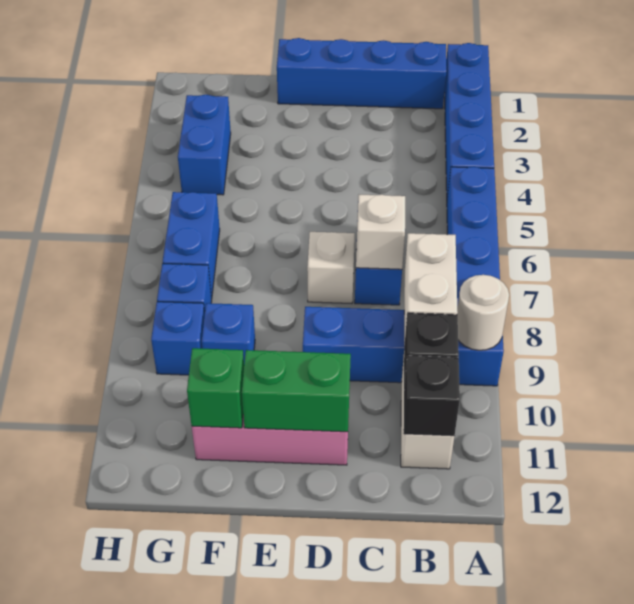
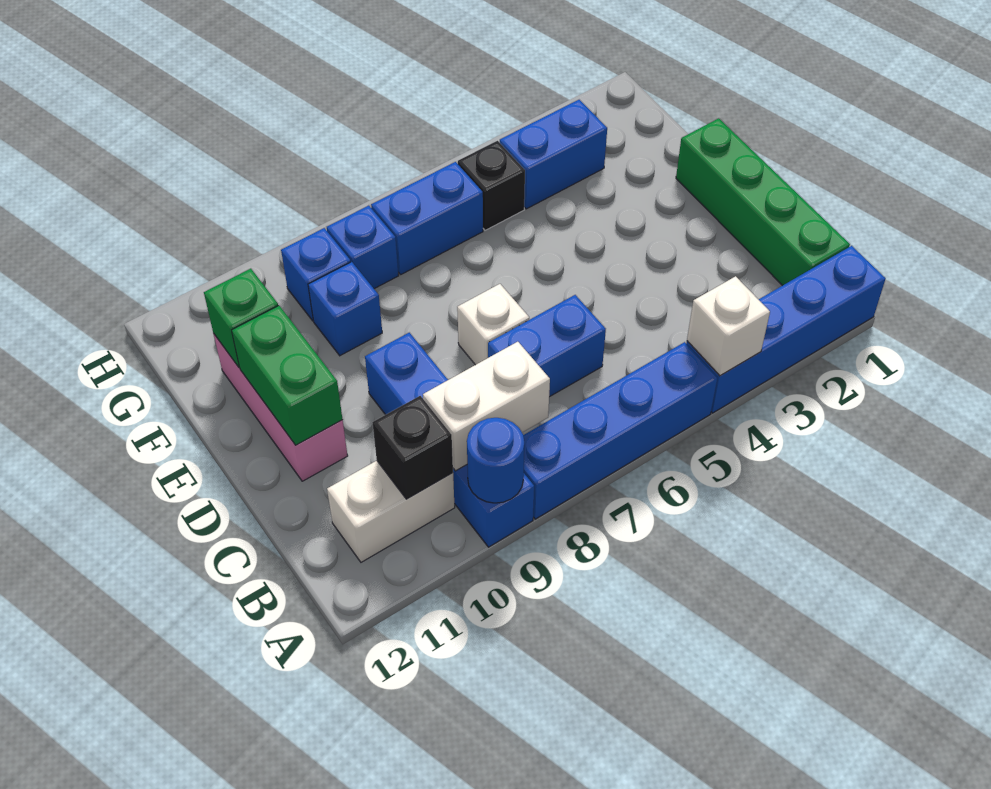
white 1x1 round brick [457,275,509,350] -> blue 1x1 round brick [467,418,524,503]
blue 1x4 brick [277,38,446,109] -> green 1x4 brick [676,118,850,286]
black 1x1 brick [404,356,460,436] -> black 1x1 brick moved to [458,141,525,230]
white 1x1 brick [356,195,405,269] -> white 1x1 brick moved to [687,276,770,376]

